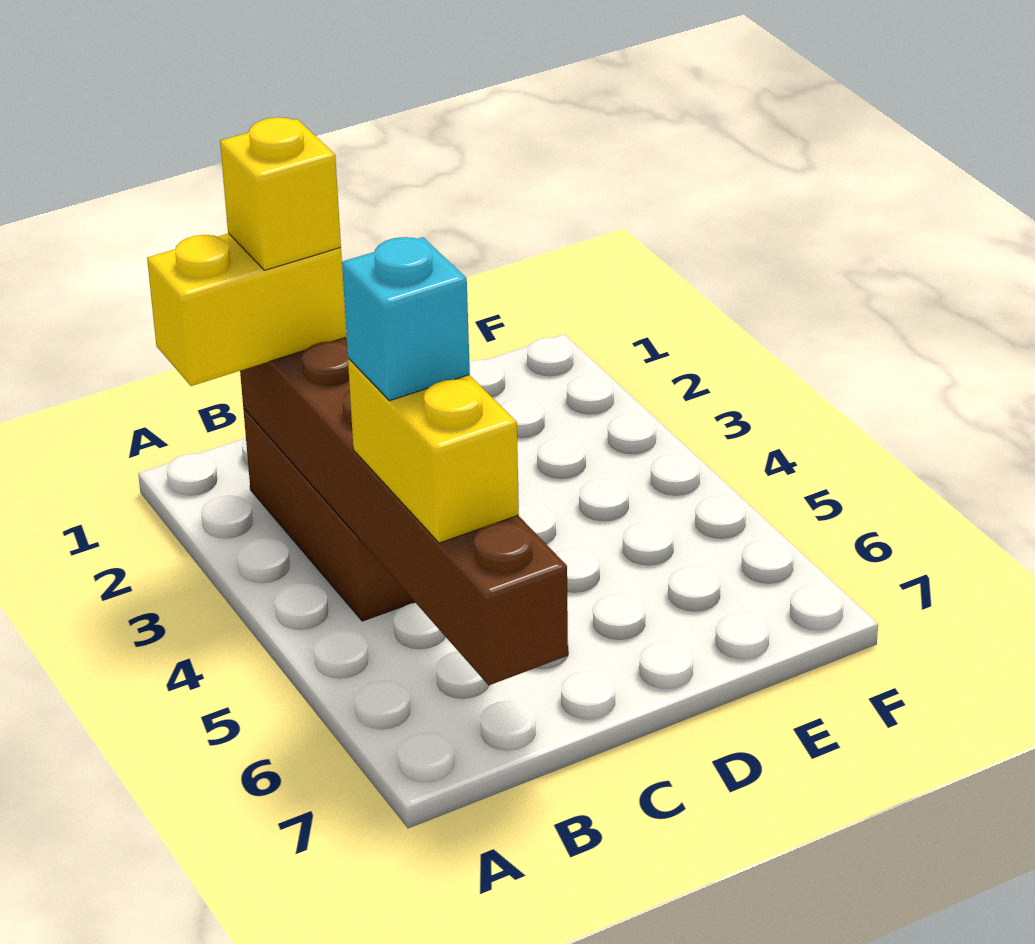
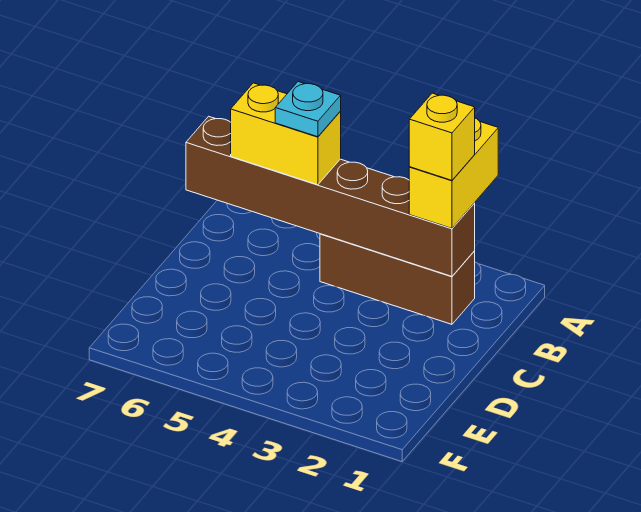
cyan 1x1 brick [342,237,470,401] -> cyan 1x1 plate [275,82,341,137]

